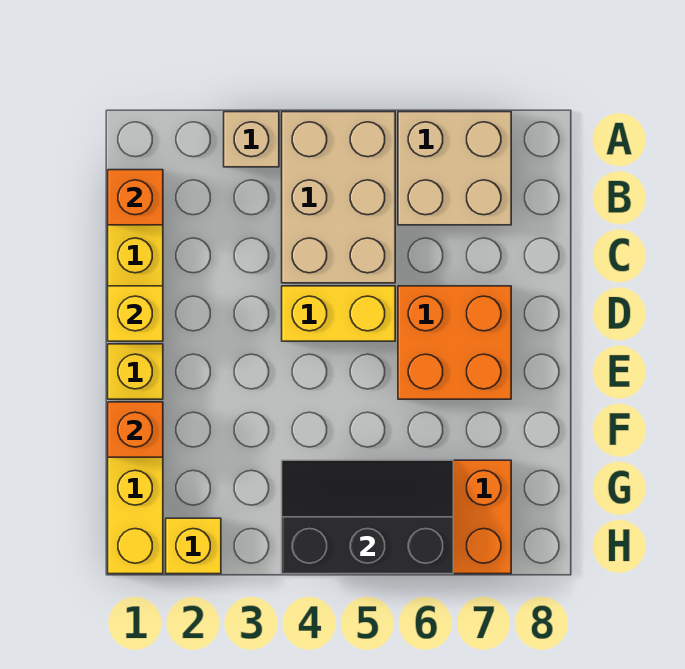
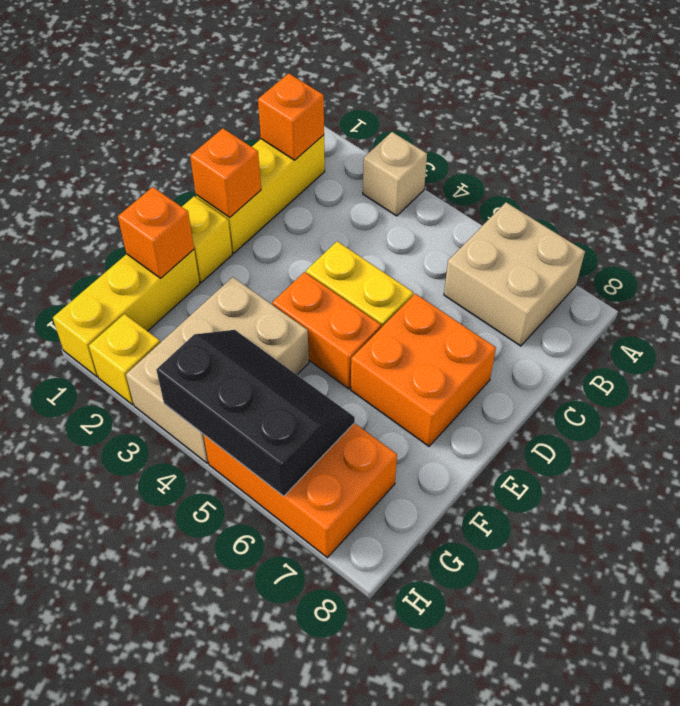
tan 2x3 brick [282,112,395,283] -> tan 2x3 brick moved to [126,277,309,463]
yellow 1x1 brick [108,286,163,341] -> orange 1x1 brick [190,128,261,217]
none -> orange 1x2 brick [272,272,381,389]

